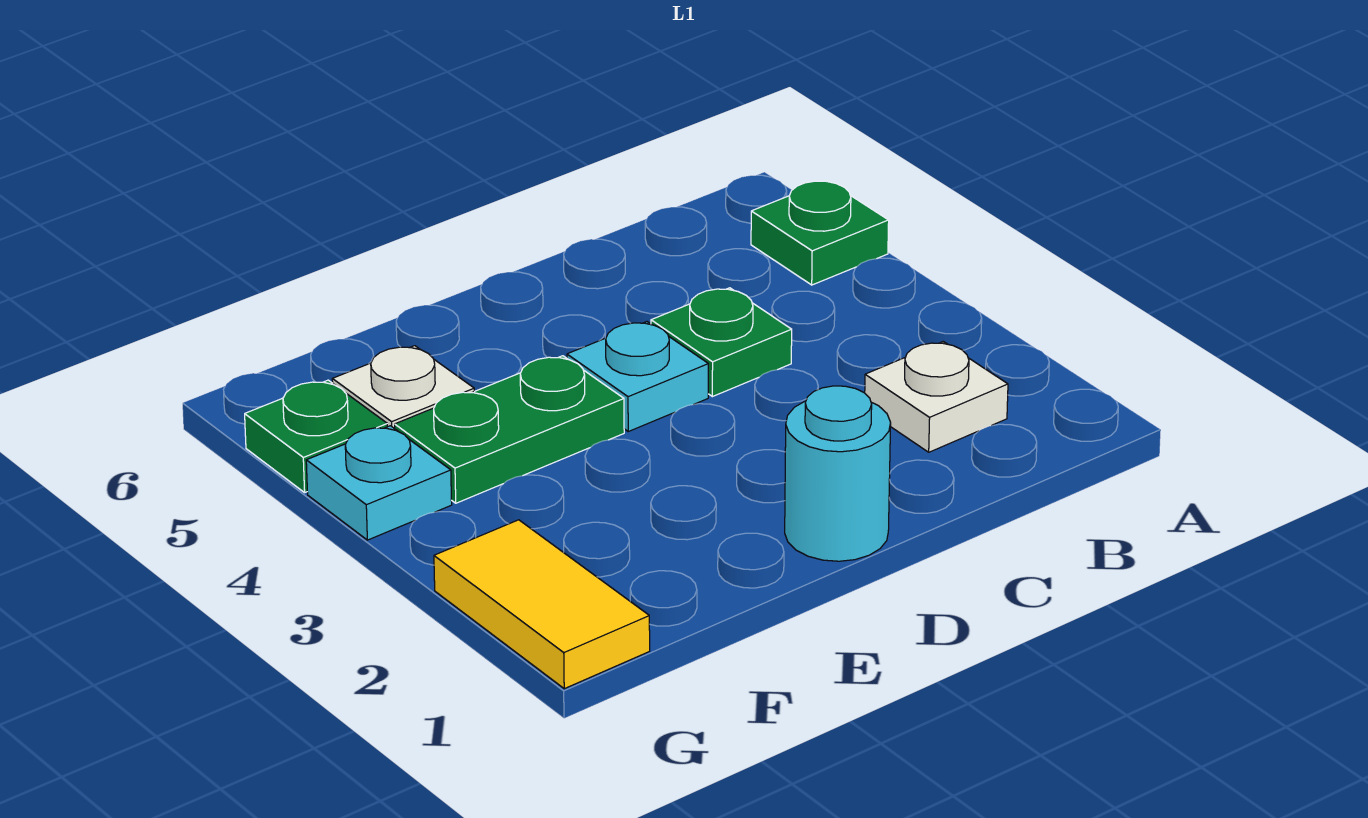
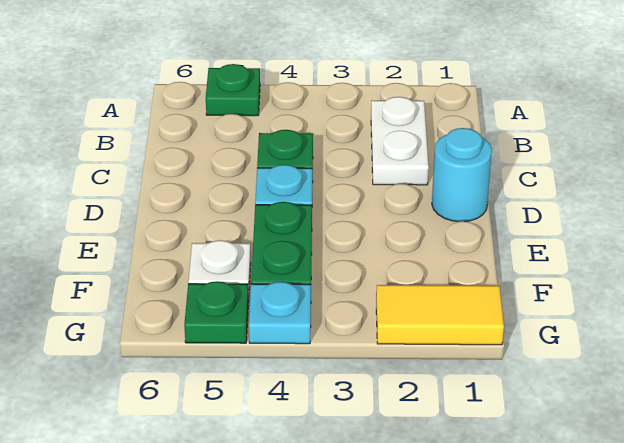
white 1x1 plate [865,342,1008,452] -> white 1x2 plate [371,97,429,185]

